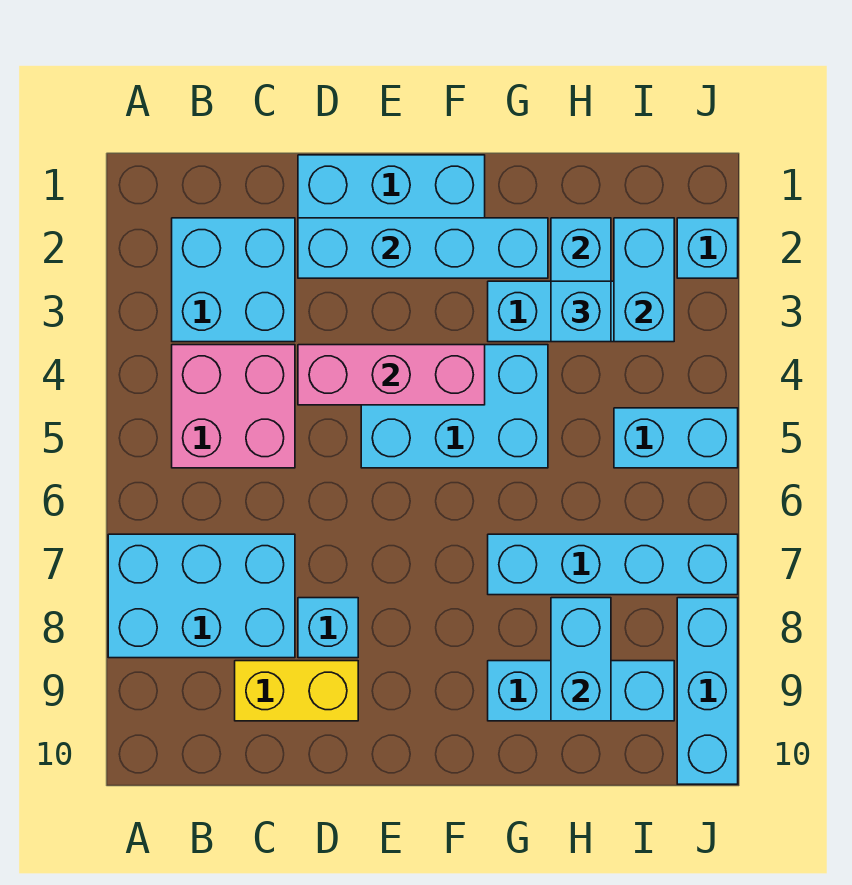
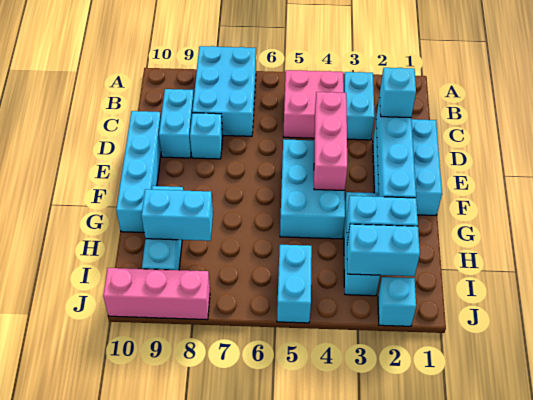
cyan 2x2 brick [172,218,295,342] -> cyan 1x2 brick [344,72,375,140]
yellow 1x2 brick [235,661,358,721] -> cyan 1x2 brick [159,89,194,158]
cyan 1x4 brick [488,534,738,595] -> cyan 1x4 brick moved to [116,111,161,232]
cyan 1x1 brick [551,281,611,342] -> cyan 1x1 brick moved to [380,68,416,118]
cyan 1x3 brick [677,598,738,784] -> pink 1x3 brick [103,268,210,320]

